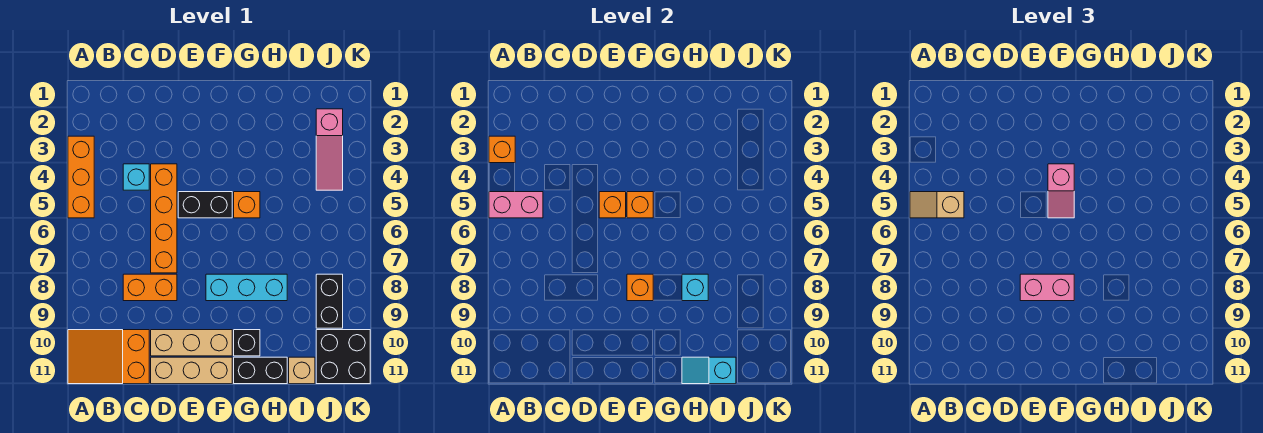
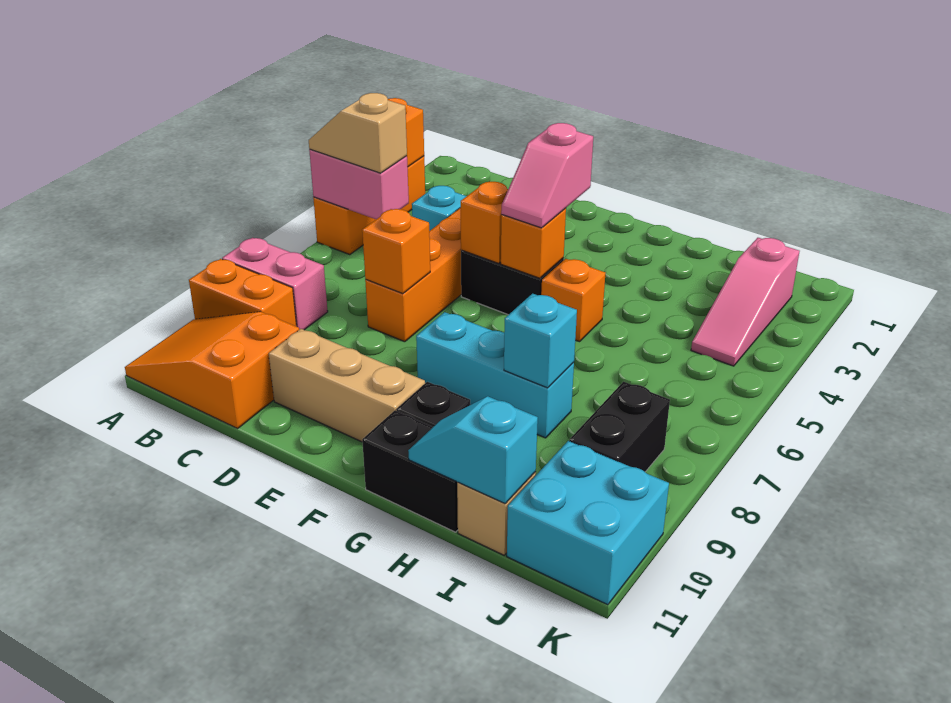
orange 1x2 brick [123,274,177,301] -> orange 1x2 brick moved to [189,259,296,326]
tan 1x3 brick [151,357,232,384] -> none
pink 1x2 brick [1020,274,1074,301] -> pink 1x2 brick moved to [222,238,328,330]
orange 1x1 brick [627,274,653,301] -> orange 1x1 brick moved to [362,209,430,294]
black 2x2 brick [316,330,370,384] -> cyan 2x2 brick [507,441,669,605]

